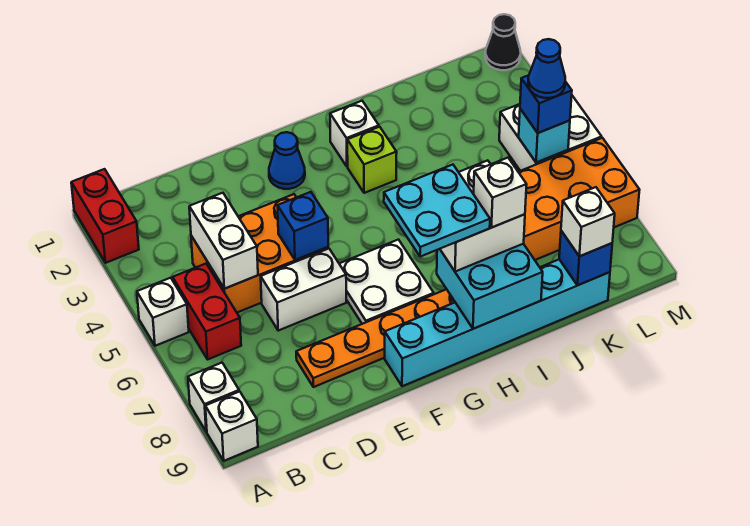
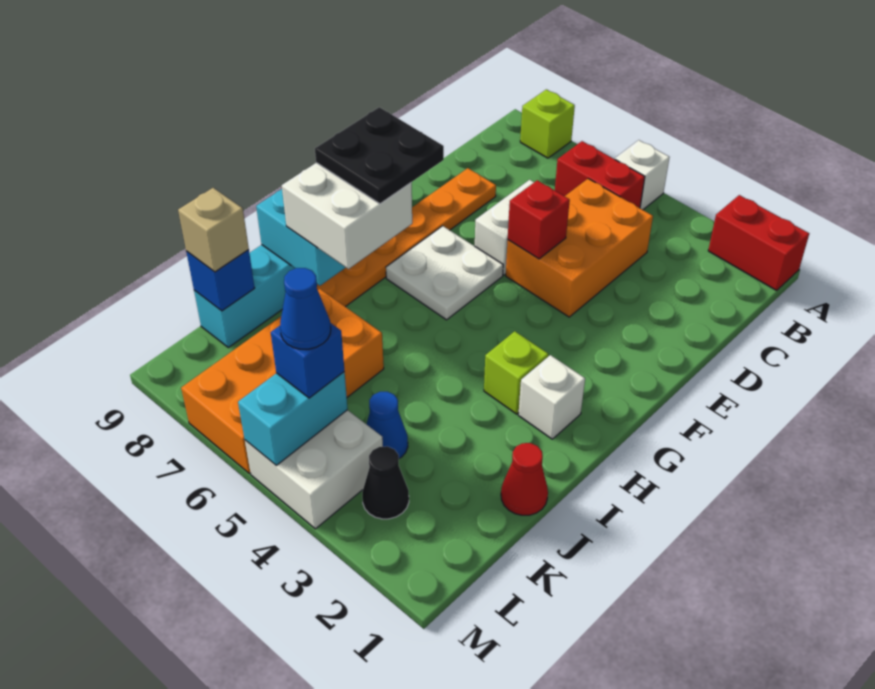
white 1x1 brick [188,363,239,432] -> lime 1x1 brick [520,89,575,158]
white 1x1 brick [205,391,258,461] -> none
white 1x2 brick [189,193,258,289] -> none
blue 1x1 brick [277,192,328,260] -> red 1x1 brick [508,180,570,259]
blue 1x1 cone [269,132,305,189] -> blue 1x1 cone moved to [367,392,408,458]
cyan 2x2 plate [384,165,490,257] -> black 2x2 plate [315,107,444,204]
white 1x1 brick [474,158,527,228] -> none
none -> red 1x1 cone [501,443,548,515]
white 1x1 brick [561,187,615,256] -> tan 1x1 brick [178,188,249,272]
cyan 1x1 brick [519,109,570,163] -> cyan 1x2 brick [238,372,348,465]
black 1x1 cone [485,14,521,70] -> black 1x1 cone moved to [362,446,409,519]

